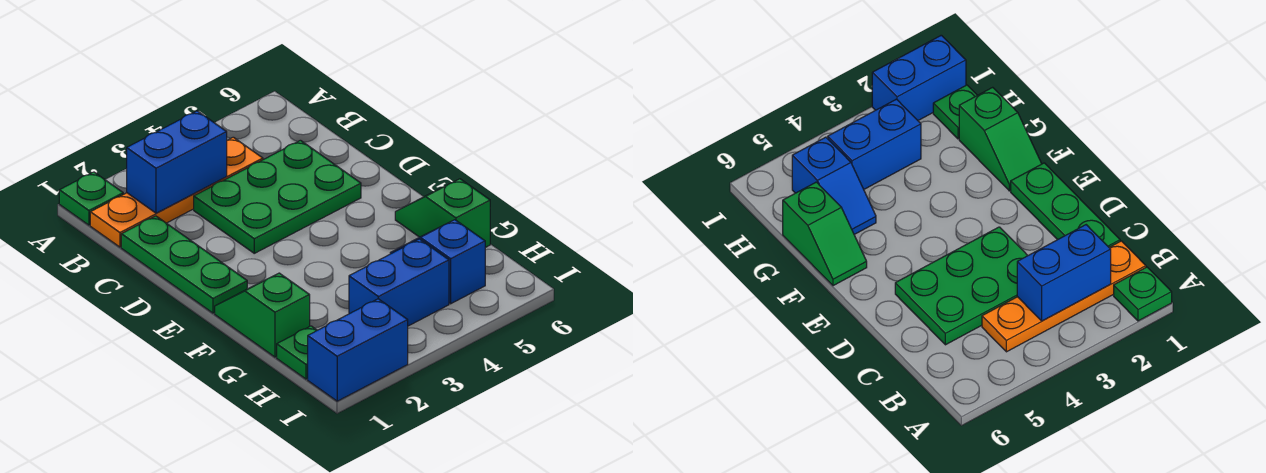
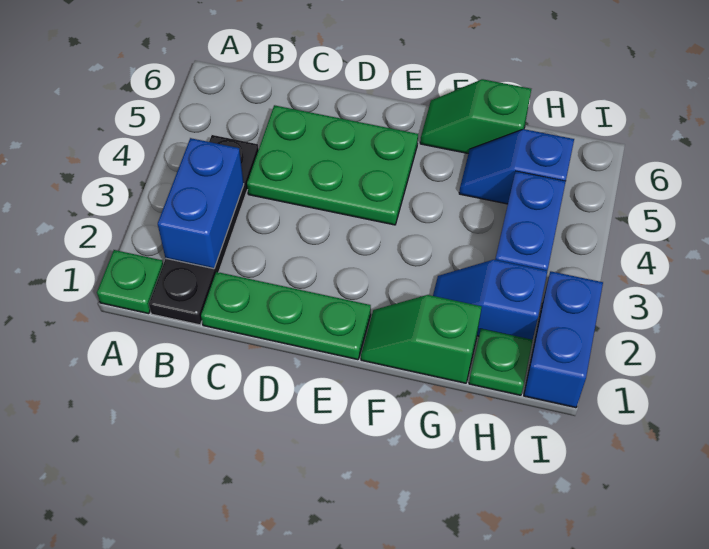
orange 1x4 plate [90,137,263,247] -> black 1x4 plate [149,135,259,325]
green 2x3 plate [194,140,361,253] -> green 2x3 plate turned to [247,105,418,225]
none -> blue 1x2 slope [433,260,547,340]

